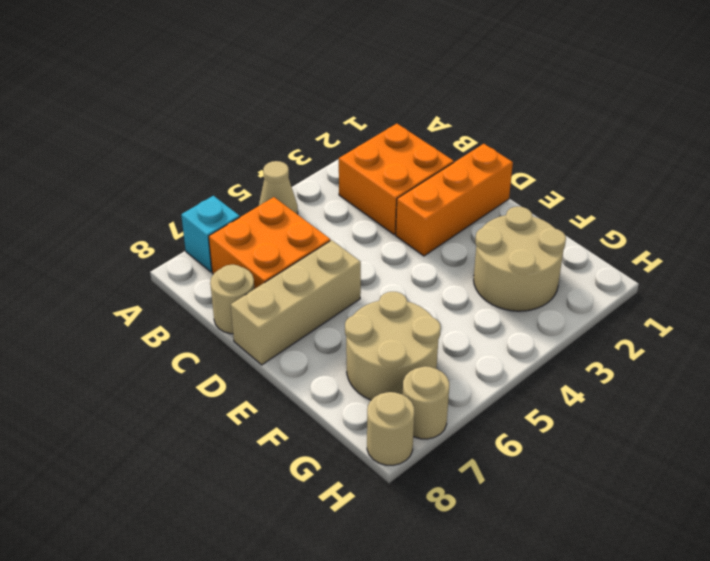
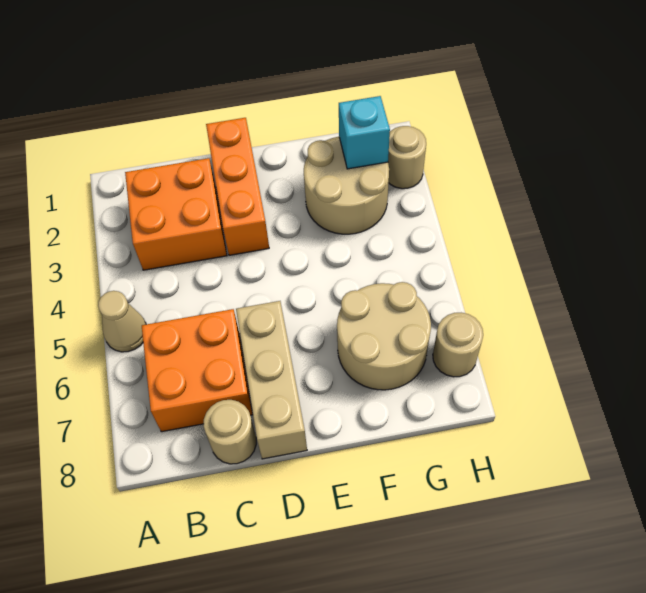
cyan 1x1 brick [181,196,240,272] -> cyan 1x1 brick moved to [339,96,390,169]
tan 1x1 round brick [367,392,414,465] -> tan 1x1 round brick moved to [388,126,426,189]

